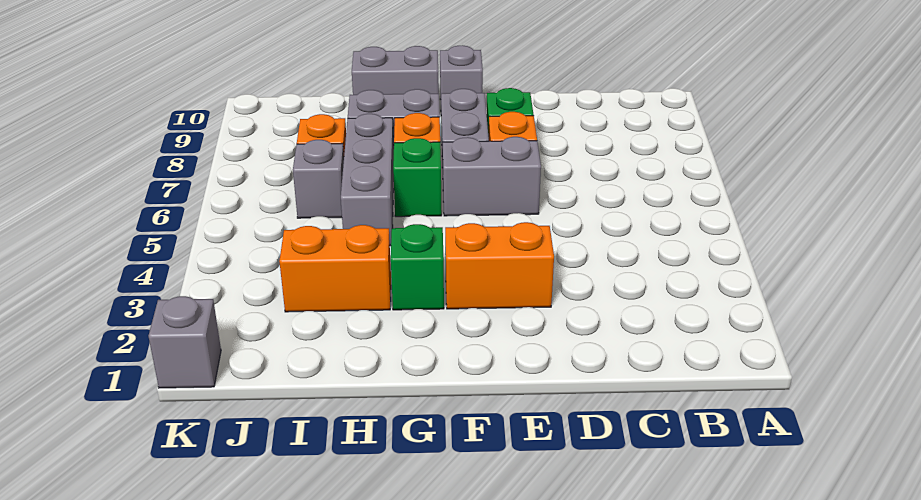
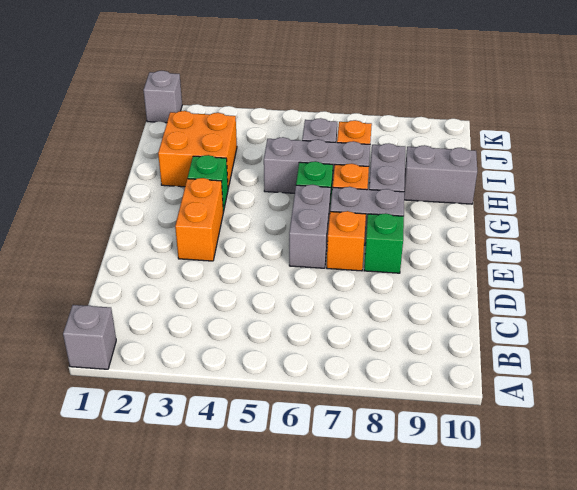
grey 1x1 brick [440,45,483,99] -> grey 1x1 brick moved to [63,305,116,369]
grey 1x2 brick [352,46,439,95] -> grey 1x2 brick turned to [404,145,477,204]
orange 1x2 brick [279,225,391,312] -> orange 2x2 brick [158,111,237,188]

